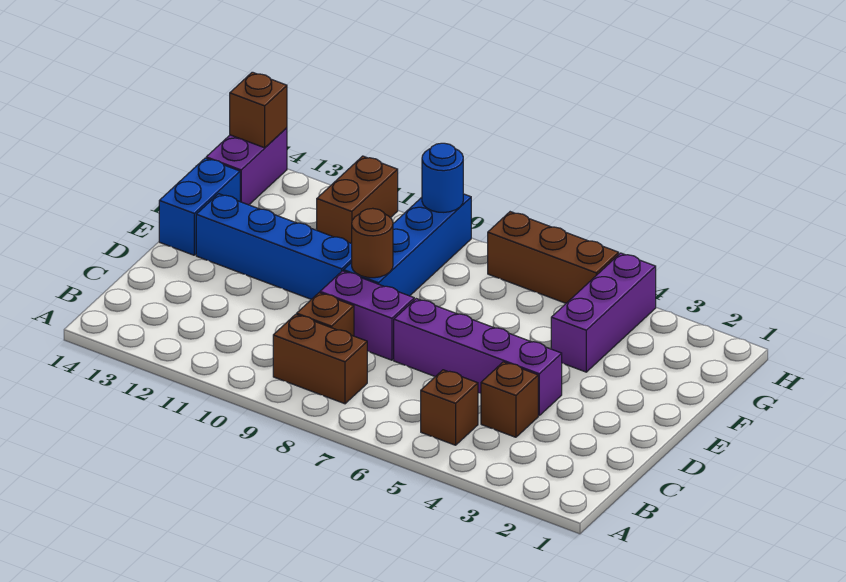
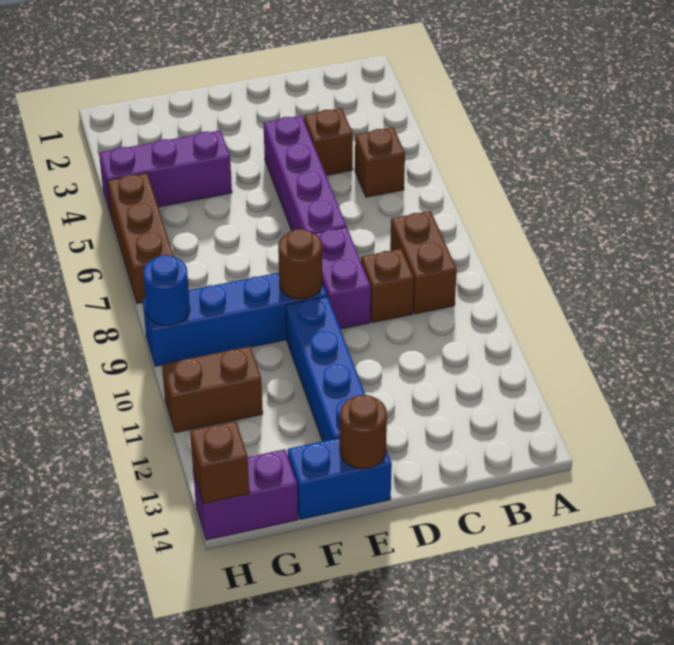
none -> brown 1x1 round brick [340,395,387,469]

